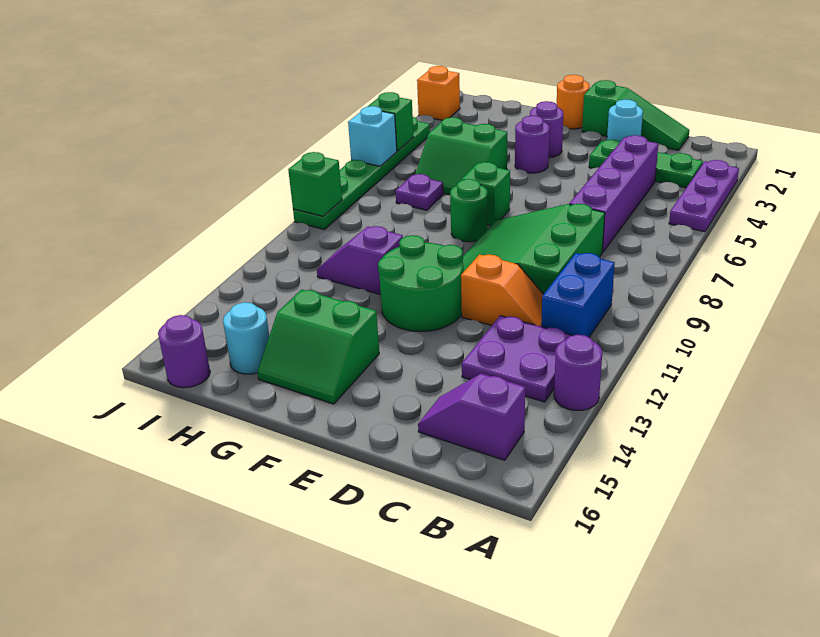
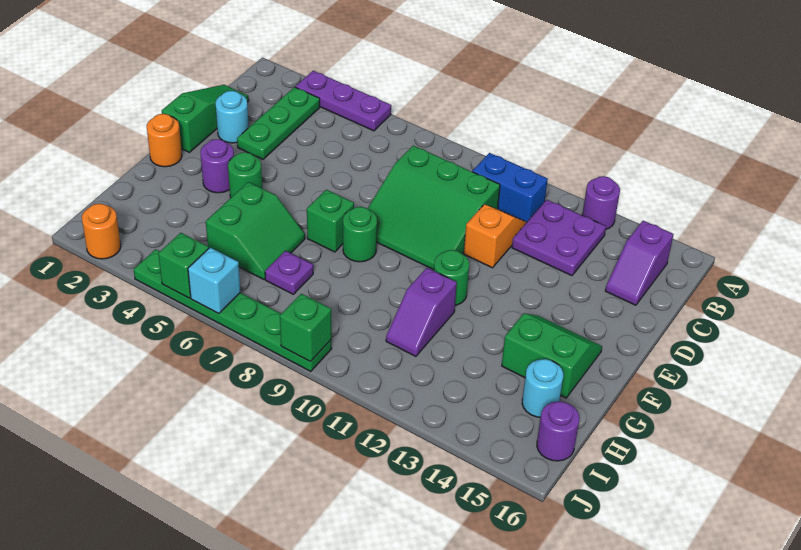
purple 1x4 brick [569,135,658,252] -> none
green 2x2 round brick [378,235,463,331] -> green 1x1 round brick [434,250,469,305]
purple 1x1 round brick [515,116,550,173] -> green 1x1 round brick [228,152,262,198]
green 2x2 slope [257,290,379,404] -> green 2x2 slope turned to [502,314,602,398]
orange 1x1 brick [417,66,460,120] -> orange 1x1 round brick [82,204,121,259]

